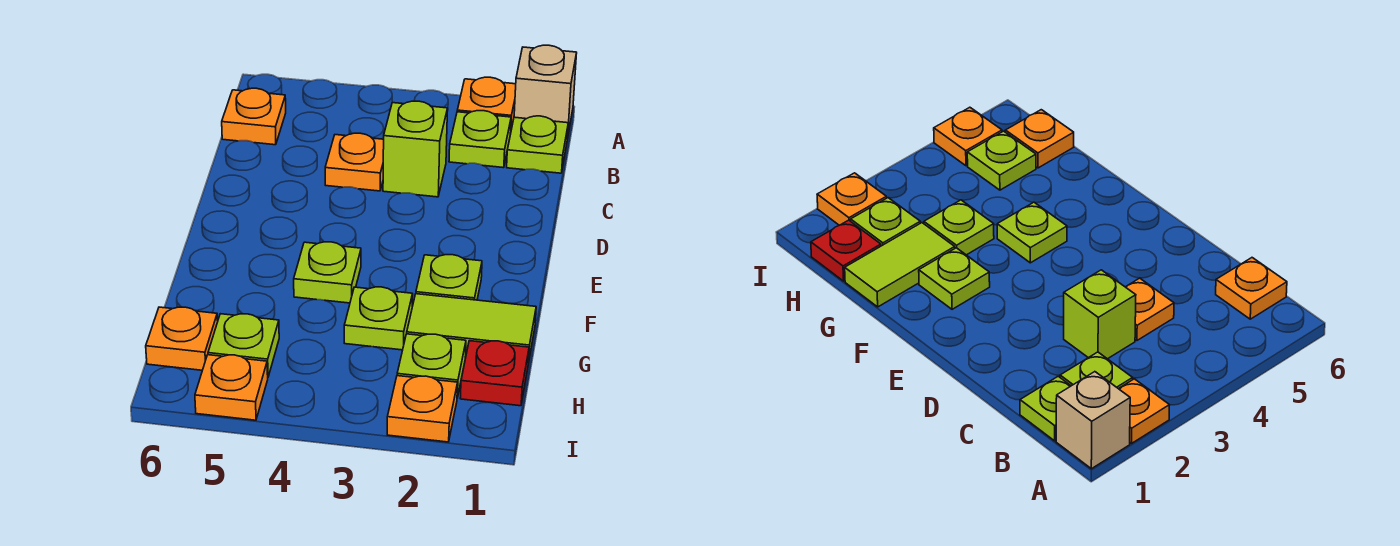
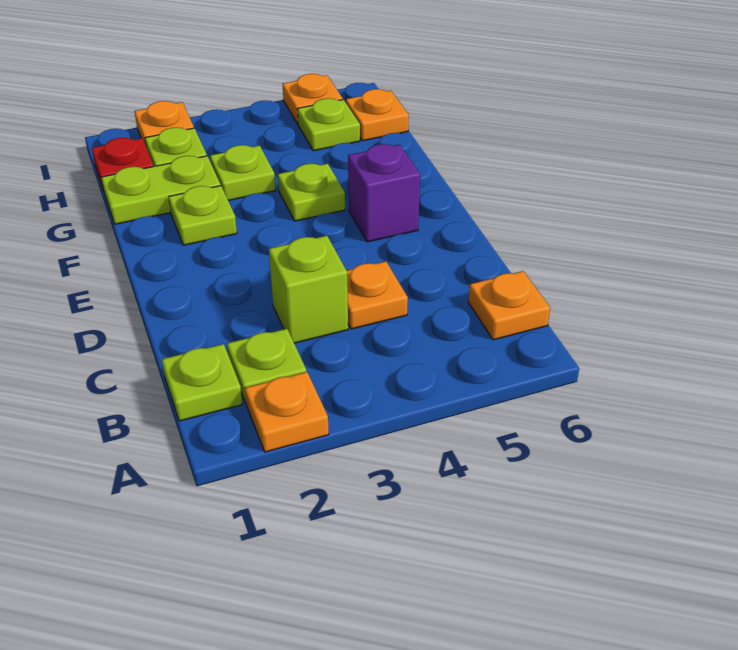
tan 1x1 brick [514,45,577,139] -> none
none -> purple 1x1 brick [348,144,420,242]
lime 1x2 tile [407,294,536,363] -> lime 1x2 plate [101,156,221,224]

